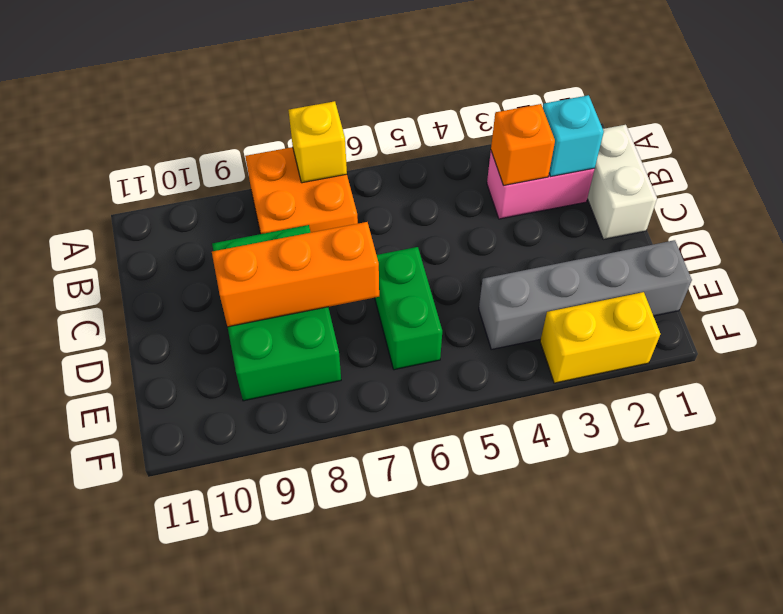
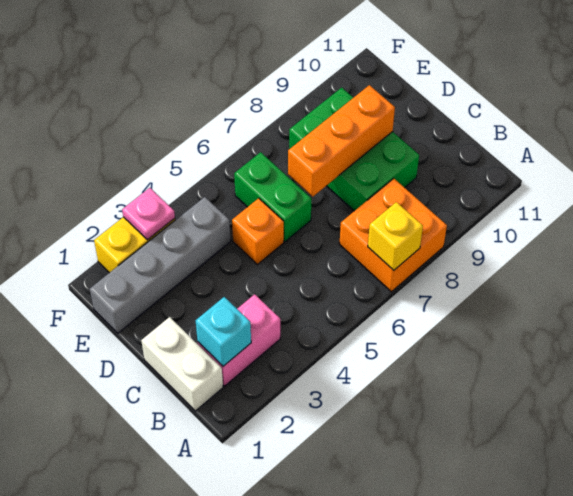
orange 1x1 brick [491,104,555,186] -> orange 1x1 brick moved to [232,198,284,264]
none -> pink 1x1 plate [122,188,175,240]

